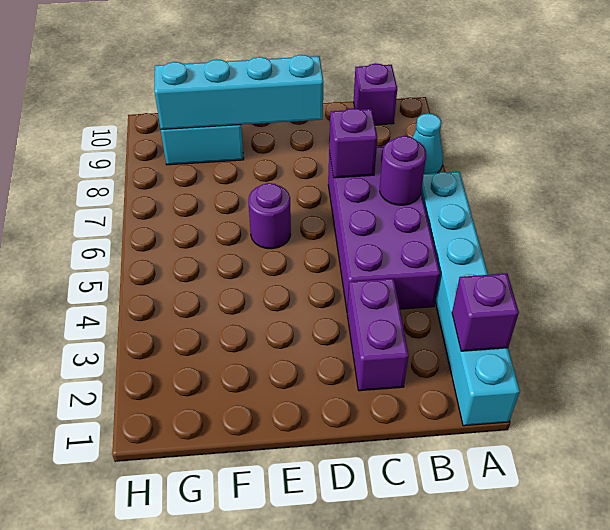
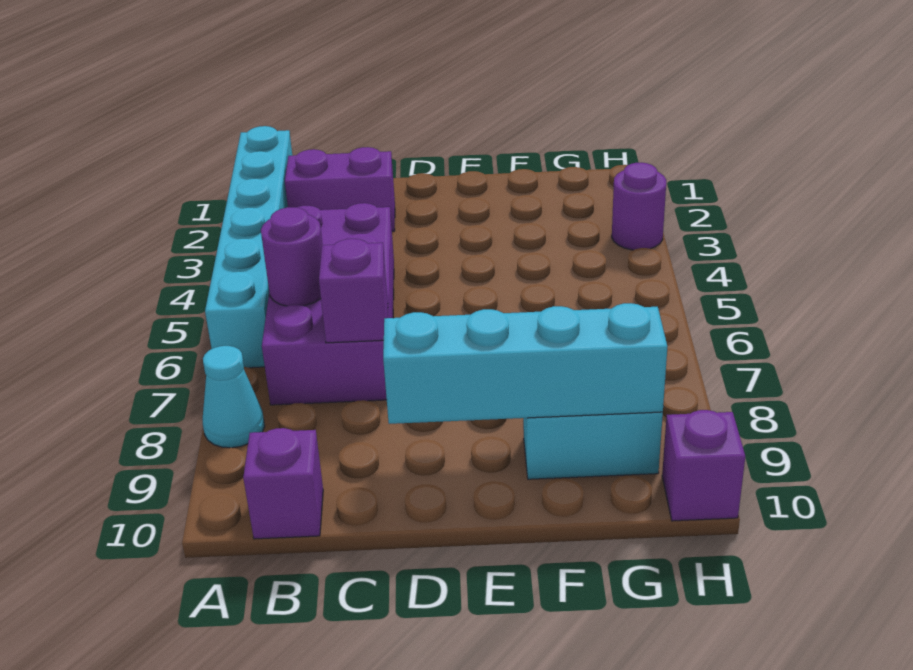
purple 1x1 brick [452,273,519,351] -> purple 1x1 brick moved to [662,410,745,521]
purple 1x2 brick [347,279,409,391] -> purple 1x2 brick turned to [285,147,395,231]
purple 1x1 round brick [248,183,291,249] -> purple 1x1 round brick moved to [612,163,666,250]

